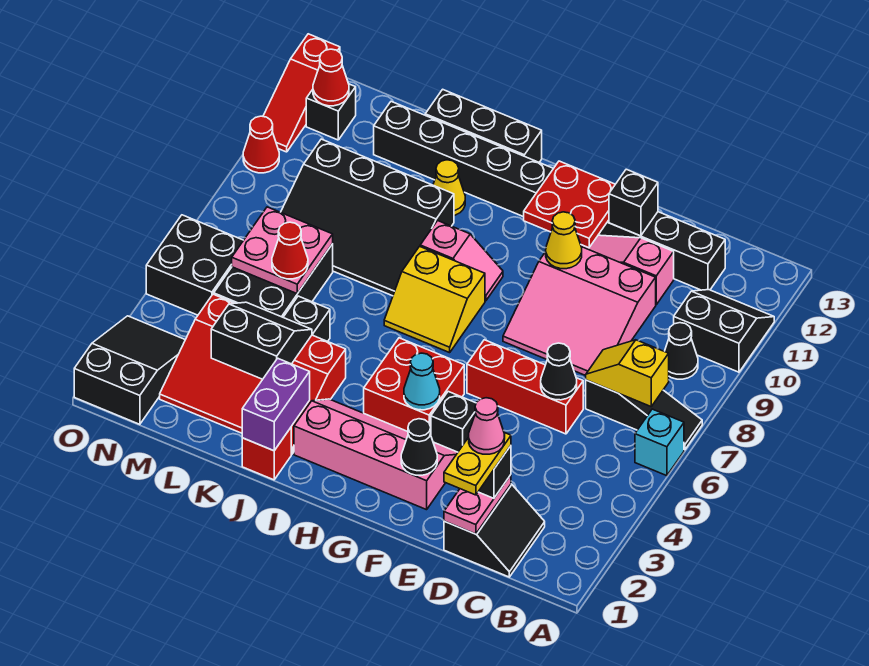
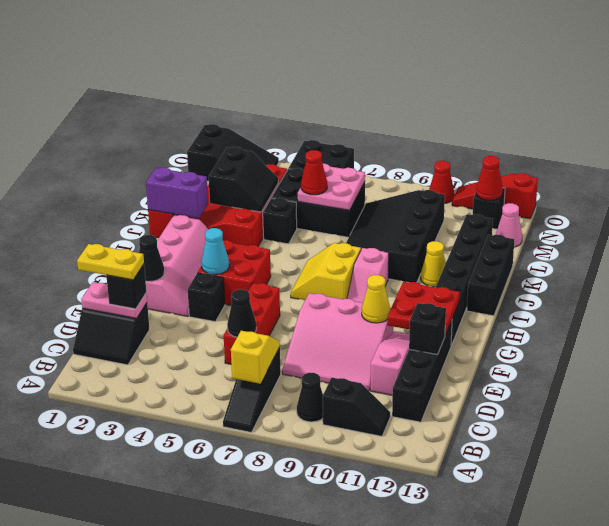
cyan 1x1 brick [635,409,684,476] -> none
black 2x2 slope [674,290,774,372] -> black 1x2 slope [323,378,390,436]
pink 1x1 cone [469,398,505,454] -> pink 1x1 cone moved to [496,203,522,247]
pink 3x3 slope [503,247,656,376] -> pink 3x3 slope turned to [282,293,393,391]

